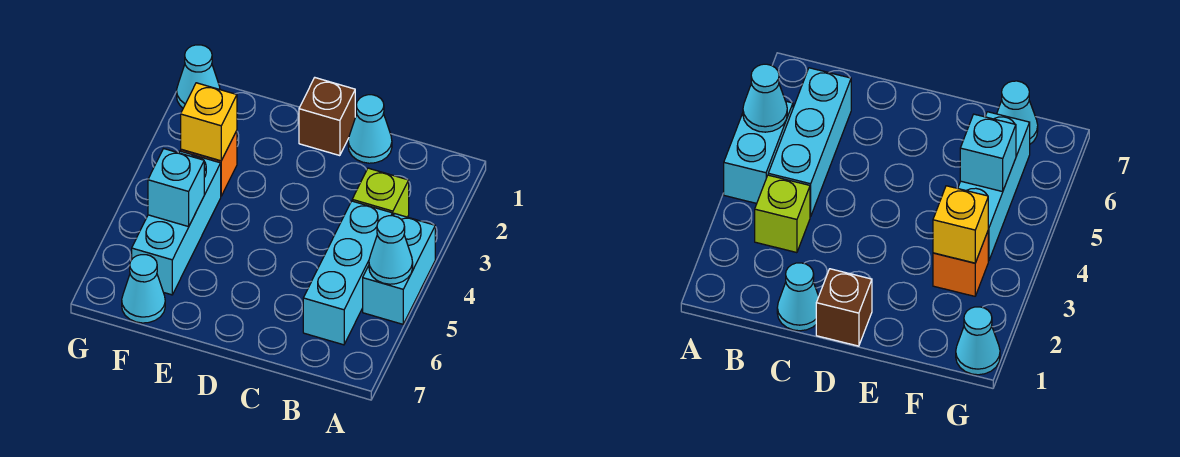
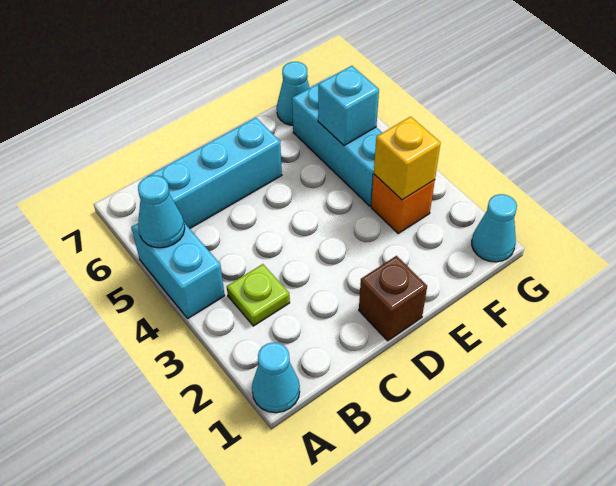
lime 1x1 brick [352,168,409,217] -> lime 1x1 plate [227,264,290,326]
cyan 1x3 brick [303,201,392,345] -> cyan 1x3 brick turned to [147,118,282,229]
cyan 1x1 cone [348,95,392,163] -> cyan 1x1 cone moved to [252,343,300,413]

